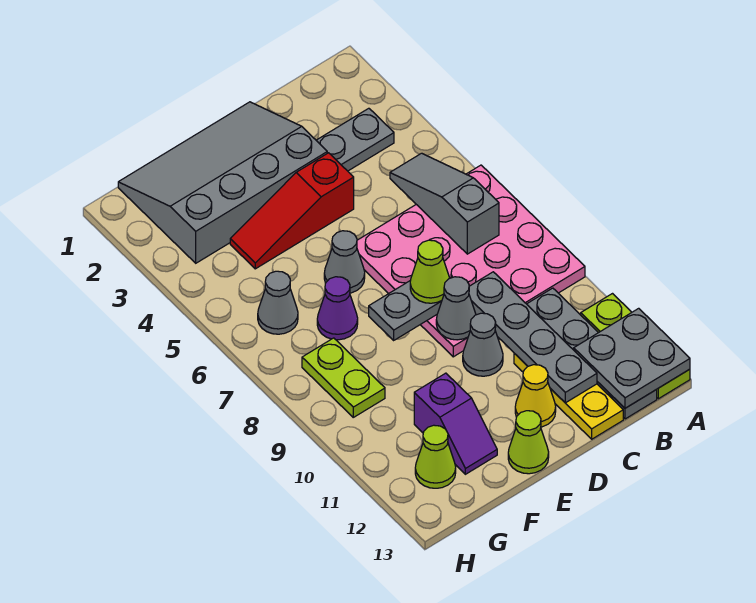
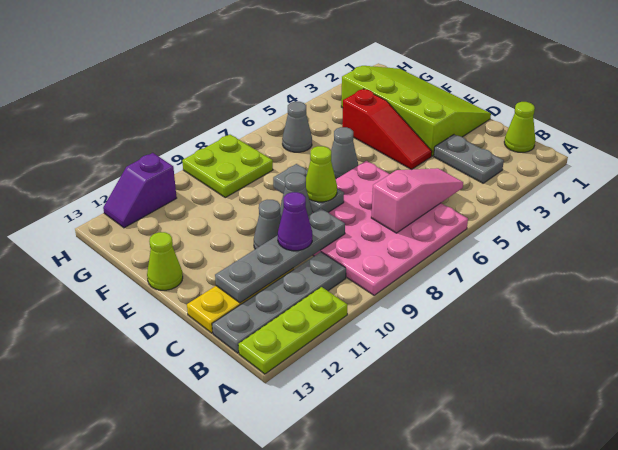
grey 2x2 plate [574,308,690,408] -> none
grey 1x3 slope [390,153,499,254] -> pink 1x3 slope [371,168,463,233]
grey 3x4 slope [118,102,327,263] -> lime 3x4 slope [341,66,491,156]
red 1x3 slope [230,153,354,269] -> red 1x3 slope turned to [342,89,432,170]
yellow 1x1 cone [515,365,556,427] -> none
purple 1x1 cone [317,277,358,340] -> purple 1x1 cone moved to [278,192,312,251]
purple 1x2 slope [414,373,497,474] -> purple 1x2 slope moved to [103,153,177,228]
lime 1x2 plate [302,338,385,417] -> lime 2x2 plate [182,135,273,197]
lime 1x1 cone [415,425,456,488] -> lime 1x1 cone moved to [504,102,535,152]

